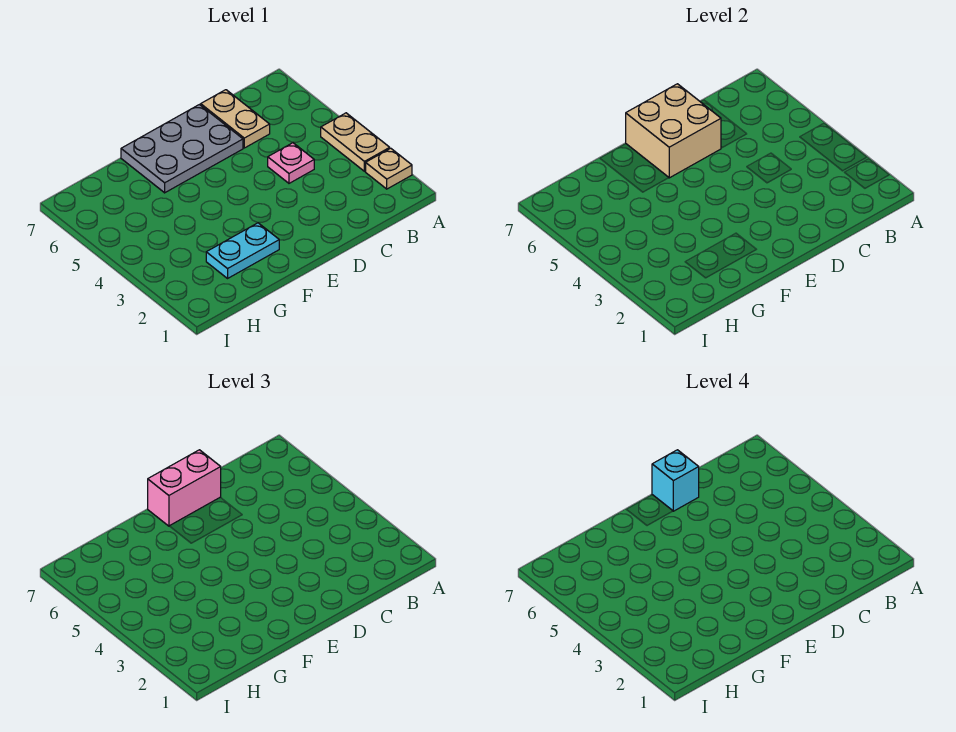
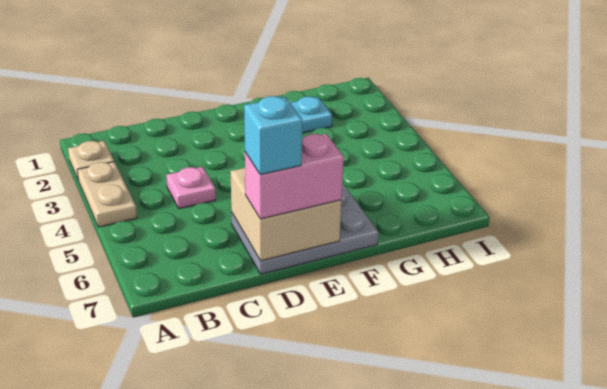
tan 1x2 plate [201,90,270,148] -> none

